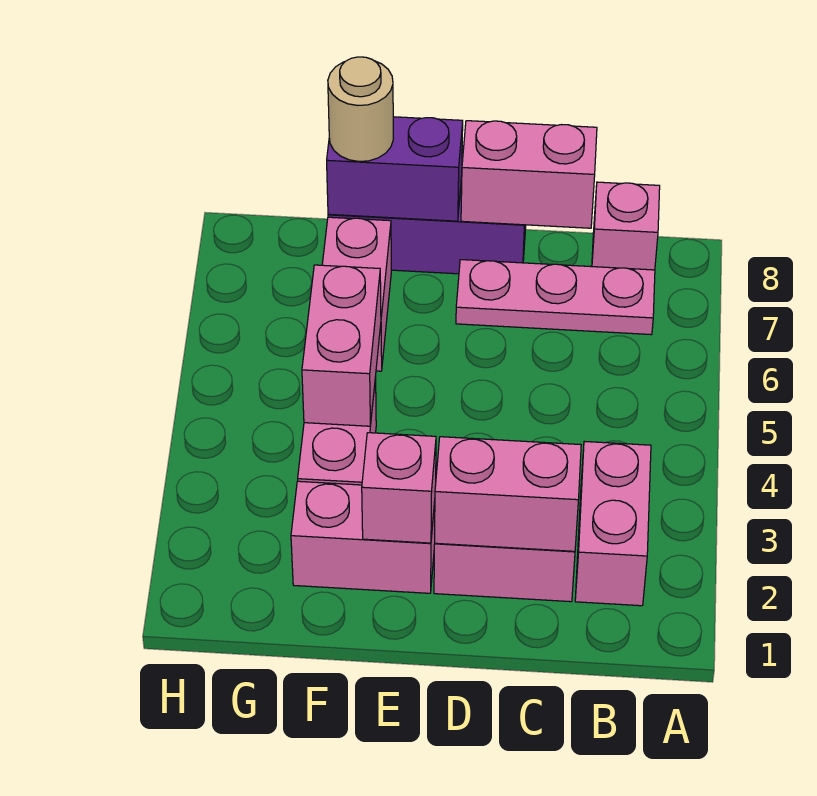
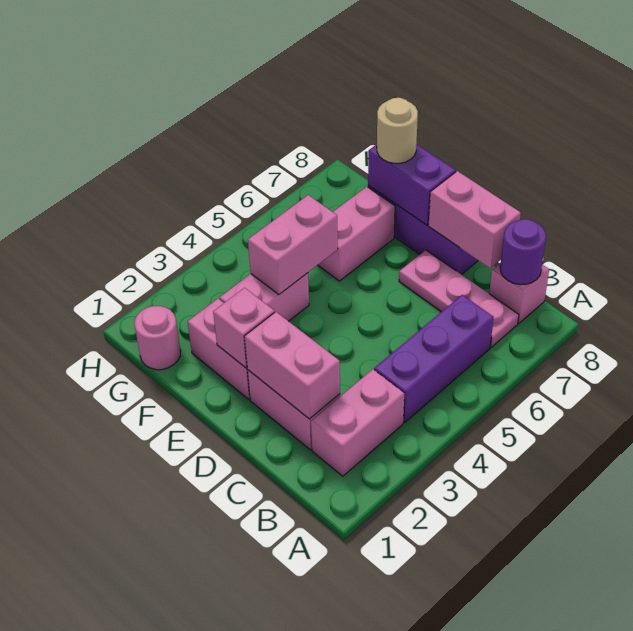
none -> purple 1x3 brick [374,295,494,423]
none -> purple 1x1 round brick [500,219,546,285]
none -> pink 1x1 round brick [134,306,180,370]

